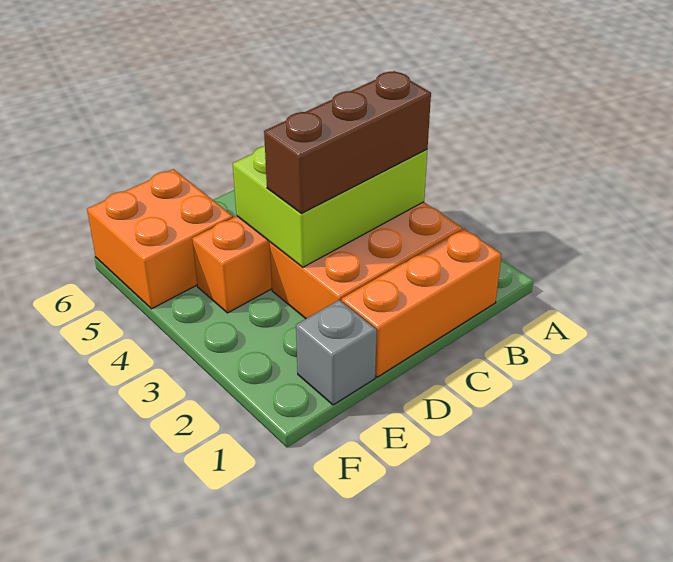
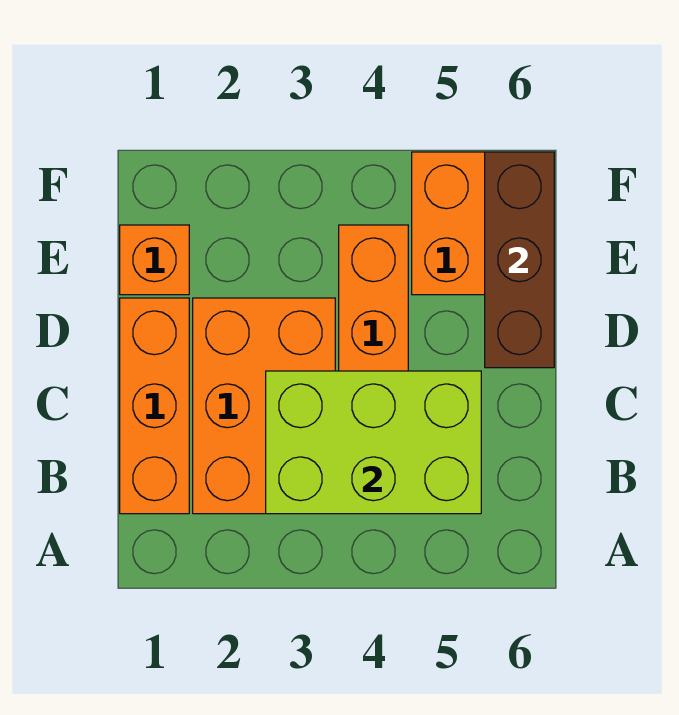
lime 2x3 brick [233,146,427,267] -> lime 2x3 brick turned to [266,371,481,514]
brown 1x3 brick [264,71,431,213] -> brown 1x3 brick moved to [485,152,554,368]
grey 1x1 brick [296,300,377,405] -> orange 1x1 brick [120,225,189,295]

